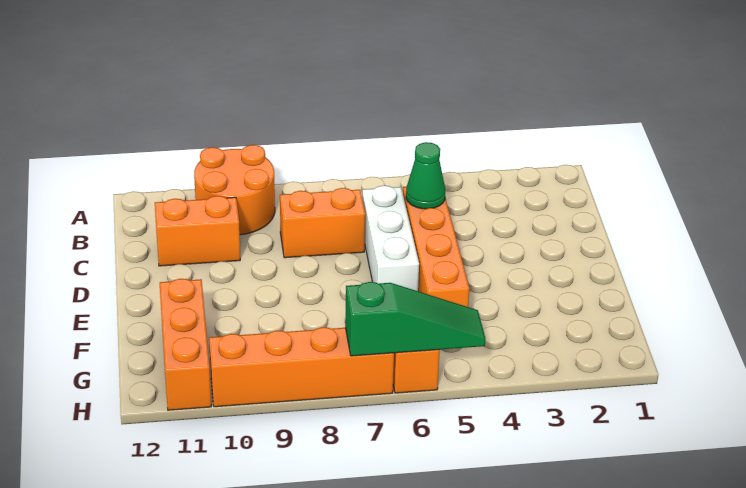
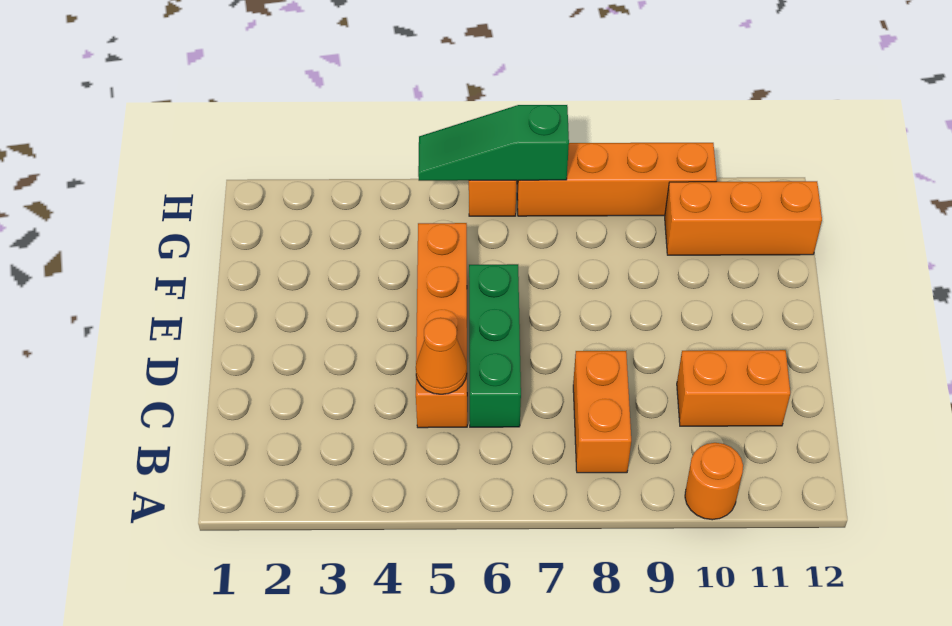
orange 2x2 round brick [194,145,275,235] -> orange 1x1 round brick [685,443,743,520]
green 1x1 cone [406,142,445,209] -> orange 1x1 cone [416,318,467,394]
white 1x3 brick [362,186,419,291] -> green 1x3 brick [469,264,521,427]
orange 1x2 brick [280,188,365,258] -> orange 1x2 brick turned to [573,351,631,473]
orange 1x3 brick [160,279,211,410] -> orange 1x3 brick turned to [665,181,822,255]

